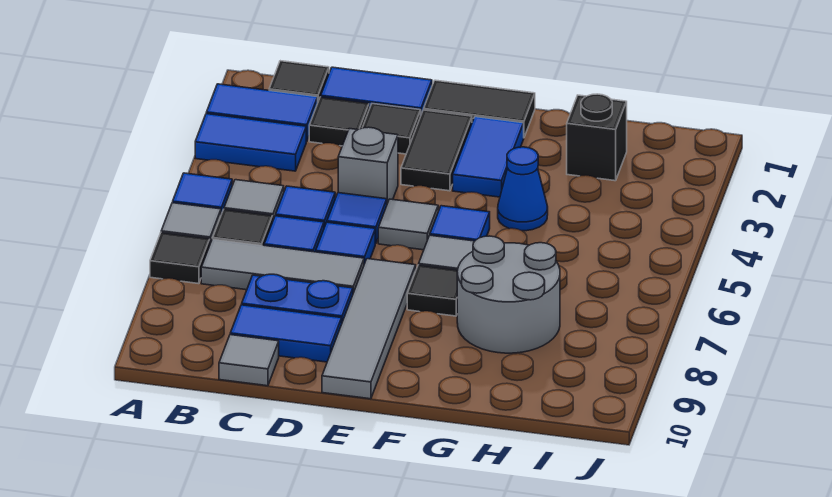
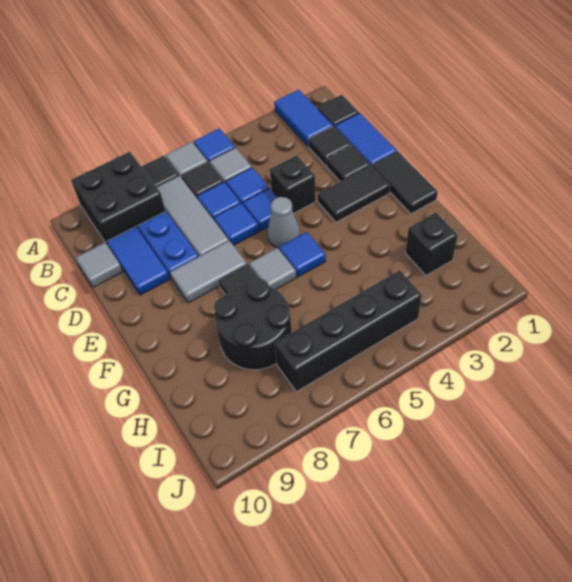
blue 1x2 tile [195,114,306,171] -> none
none -> black 2x2 brick [71,152,166,247]
grey 1x1 brick [338,127,398,203] -> black 1x1 brick [270,156,316,213]
grey 1x1 tile [378,199,438,250] -> grey 1x1 cone [267,197,300,248]
grey 1x4 tile [322,259,416,399] -> grey 1x2 tile [170,241,247,303]
blue 1x2 tile [453,117,524,197] -> none
blue 1x1 cone [498,147,548,231] -> none
grey 2x2 round brick [457,236,560,353] -> black 2x2 round brick [214,279,292,370]
none -> black 1x4 brick [274,270,422,392]

